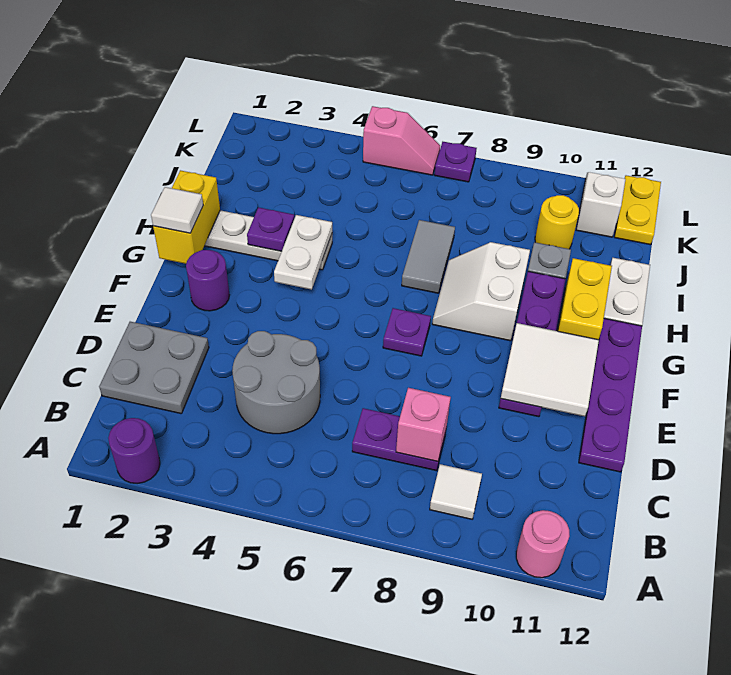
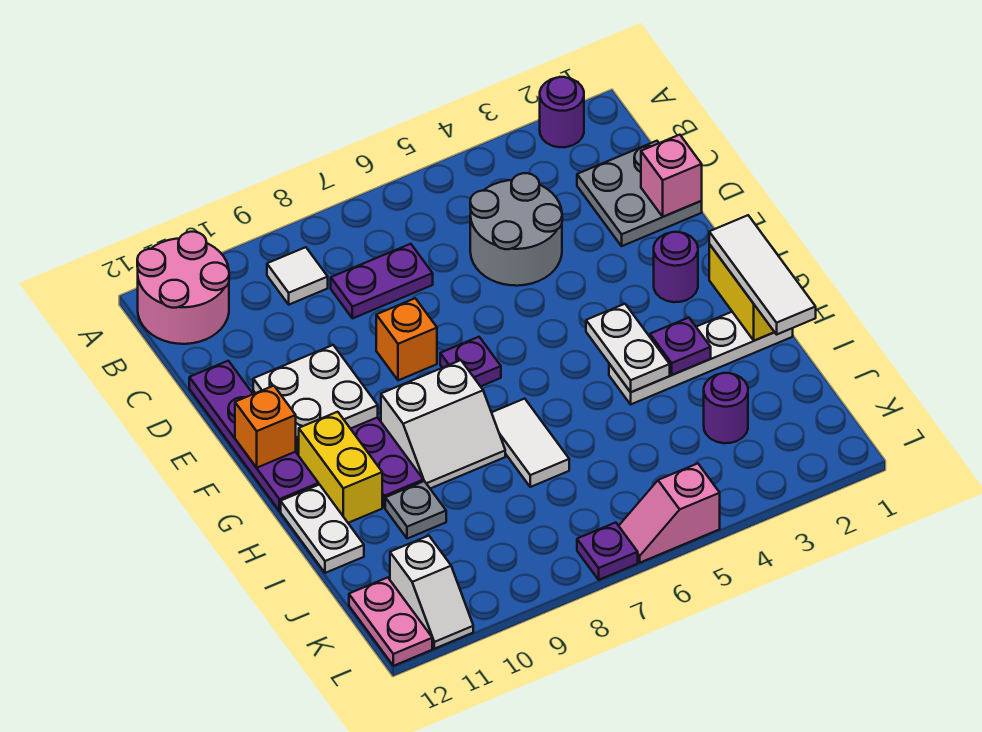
pink 1x1 round brick [516,510,569,578] -> pink 2x2 round brick [137,232,229,344]
pink 1x1 brick [396,388,451,461] -> pink 1x1 brick moved to [641,135,702,217]
none -> orange 1x1 brick [376,298,437,380]
white 2x2 tile [501,323,599,416] -> white 2x2 plate [253,345,378,450]
none -> orange 1x1 brick [235,386,296,468]
white 1x1 tile [151,187,203,233] -> white 1x3 tile [709,215,816,334]
white 2x2 slope [432,242,530,341] -> white 2x2 slope turned to [381,360,505,488]
grey 1x2 tile [402,220,455,293] -> white 1x2 tile [492,399,569,487]
none -> purple 1x1 round brick [704,373,748,443]
yellow 1x1 round brick [535,195,579,249] -> none
yellow 1x2 plate [615,175,661,245] -> pink 1x2 plate [349,577,432,666]

